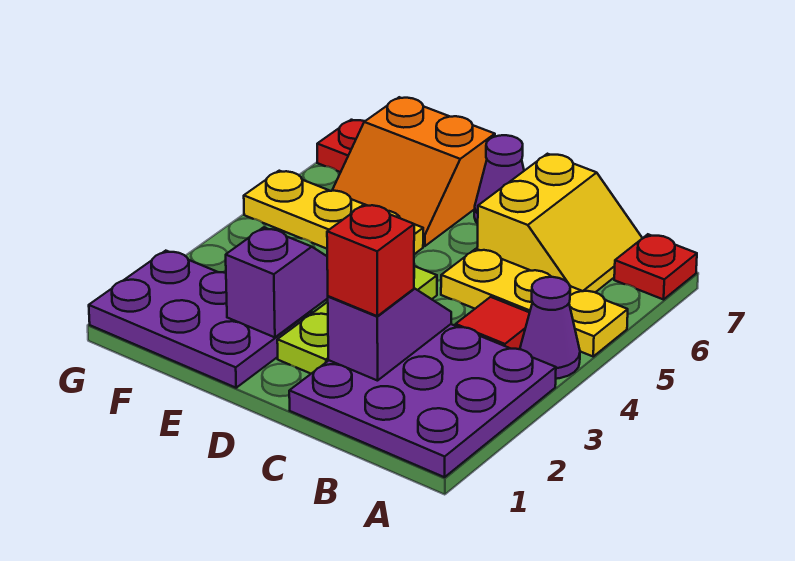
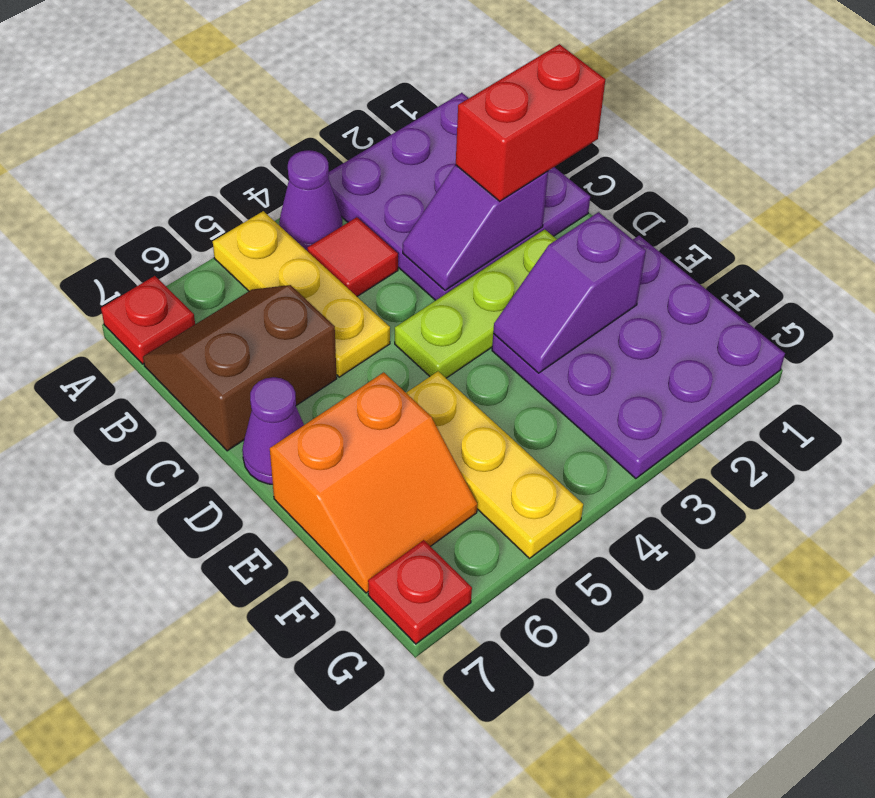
yellow 2x2 slope [477,154,642,292] -> brown 2x2 slope [143,285,337,451]
red 1x1 brick [327,204,414,316] -> red 1x2 brick [456,44,605,201]
purple 2x3 plate [89,251,312,388] -> purple 3x3 plate [492,236,785,479]
orange 2x2 slope [332,97,495,246] -> orange 2x2 slope turned to [270,372,477,593]

